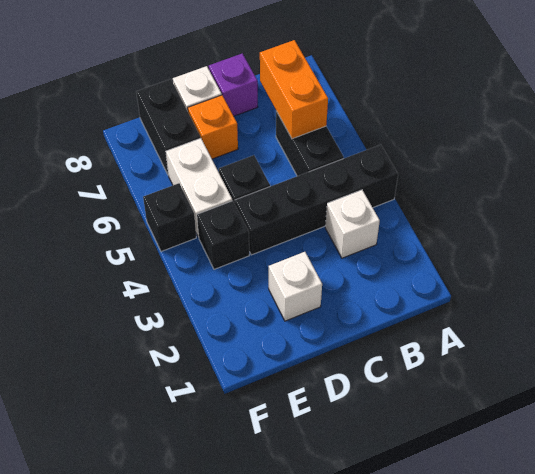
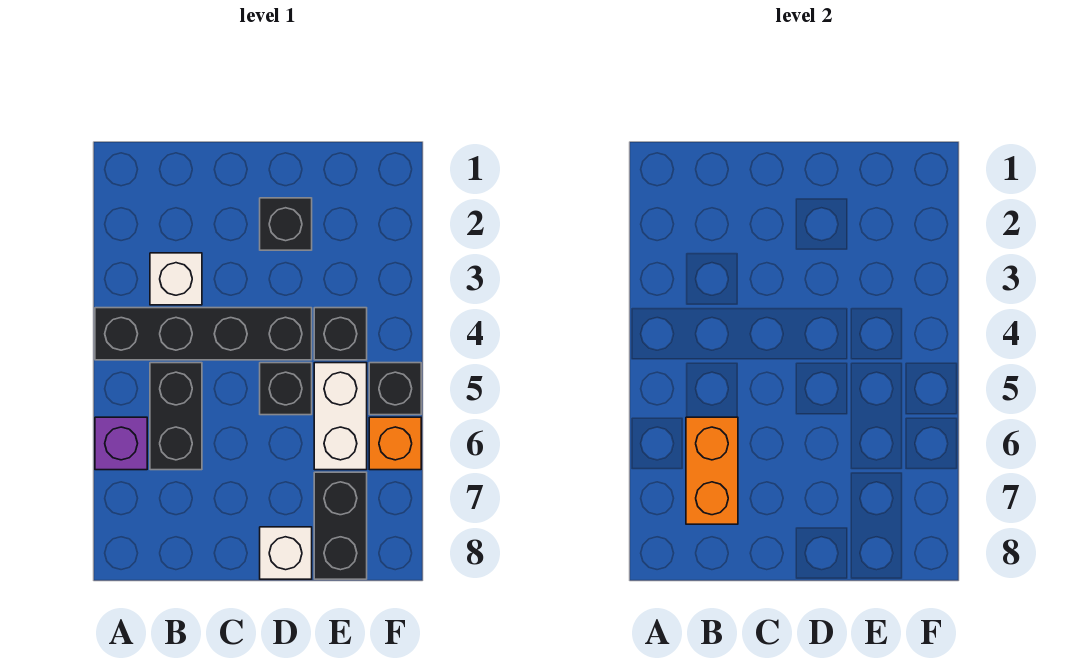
purple 1x1 brick [209,53,258,116] -> purple 1x1 brick moved to [95,417,147,470]
white 1x1 brick [269,252,322,321] -> black 1x1 brick [260,198,312,250]
orange 1x1 brick [188,95,238,159] -> orange 1x1 brick moved to [369,417,421,470]

